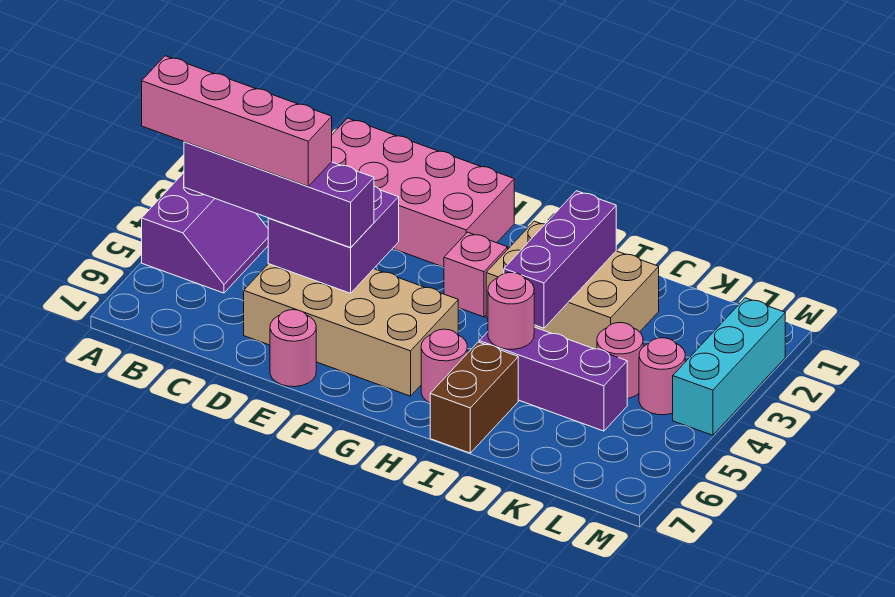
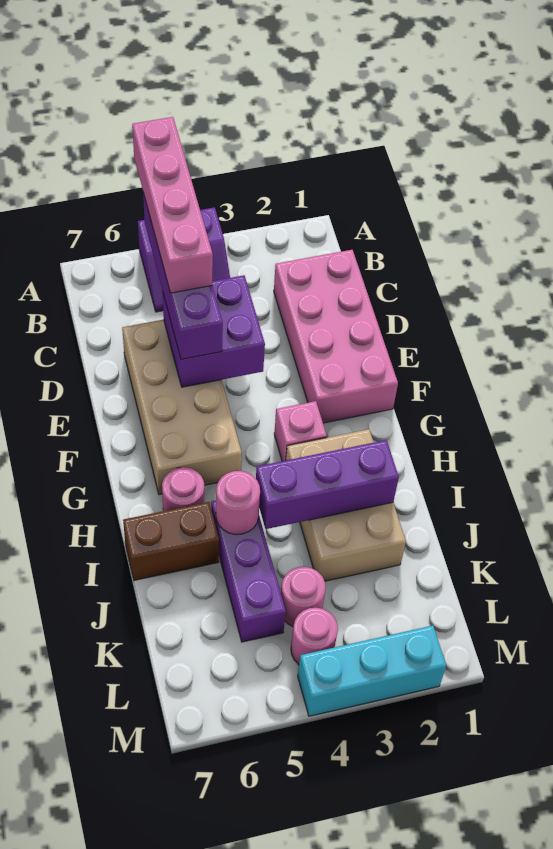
pink 1x1 round brick [270,310,316,387] -> none

